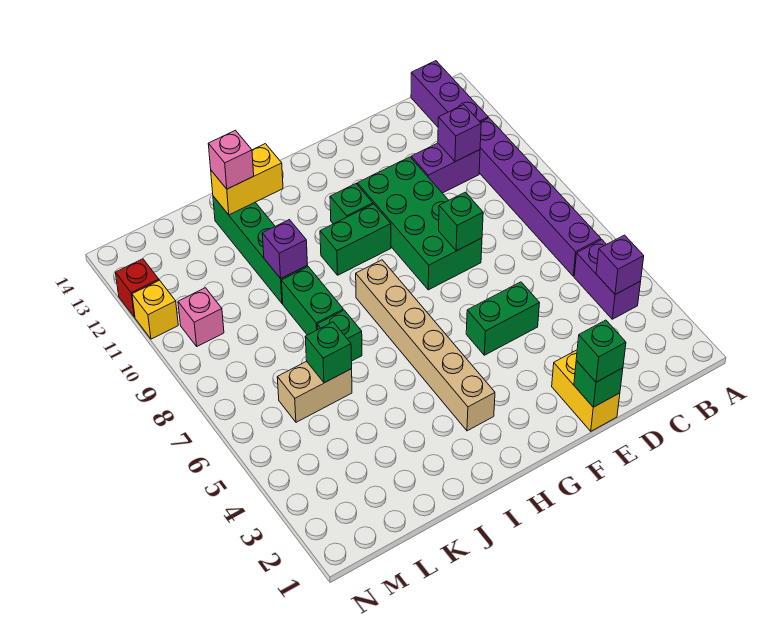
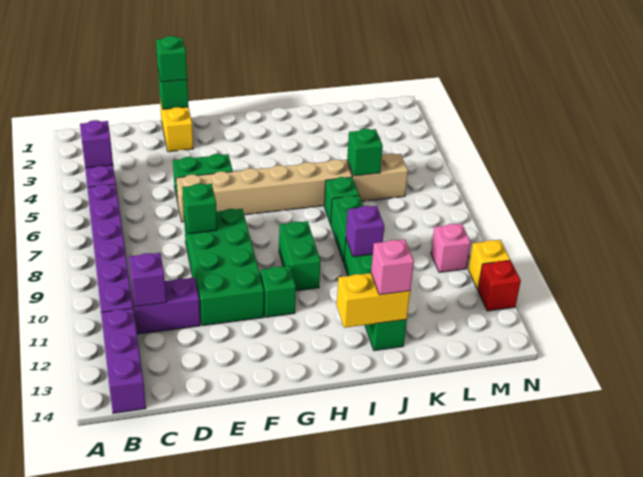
green 1x2 brick [320,204,391,275] -> green 1x2 brick turned to [279,221,321,291]
tan 1x6 brick [356,260,495,431] -> tan 1x6 brick turned to [176,159,352,222]

